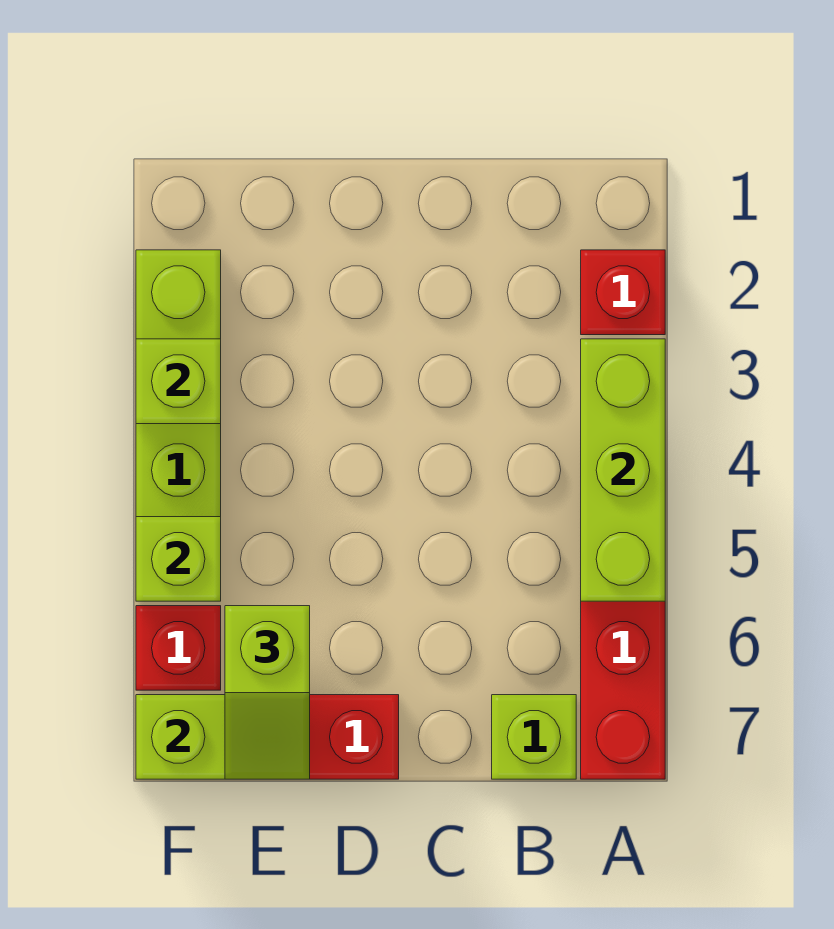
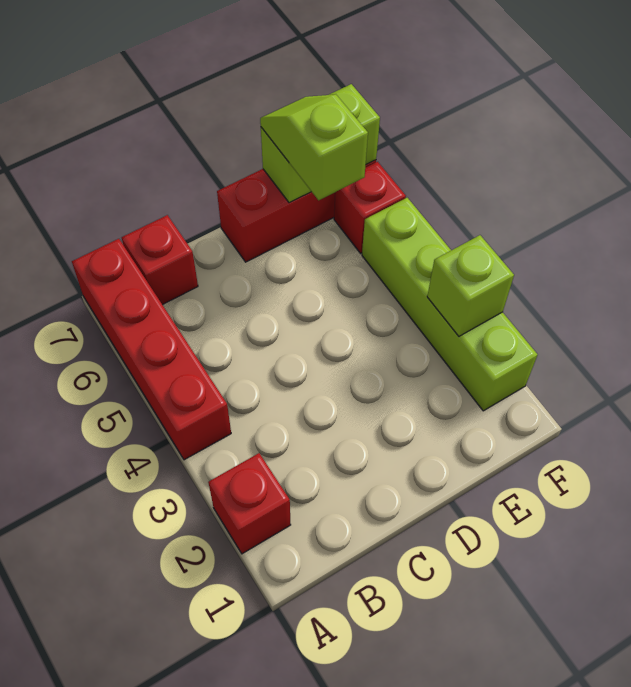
lime 1x3 brick [581,339,665,601] -> none
lime 1x1 brick [492,695,576,779] -> red 1x1 brick [122,215,198,305]
lime 1x1 brick [136,517,221,601] -> none

